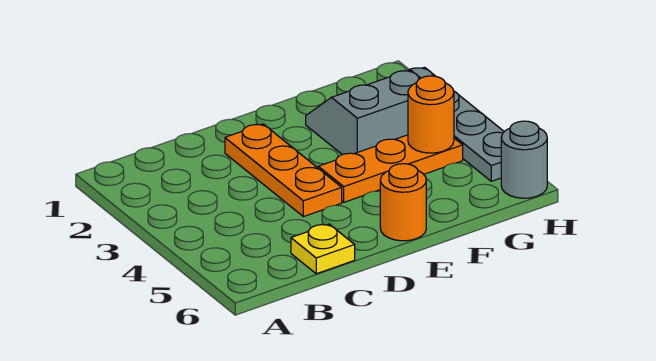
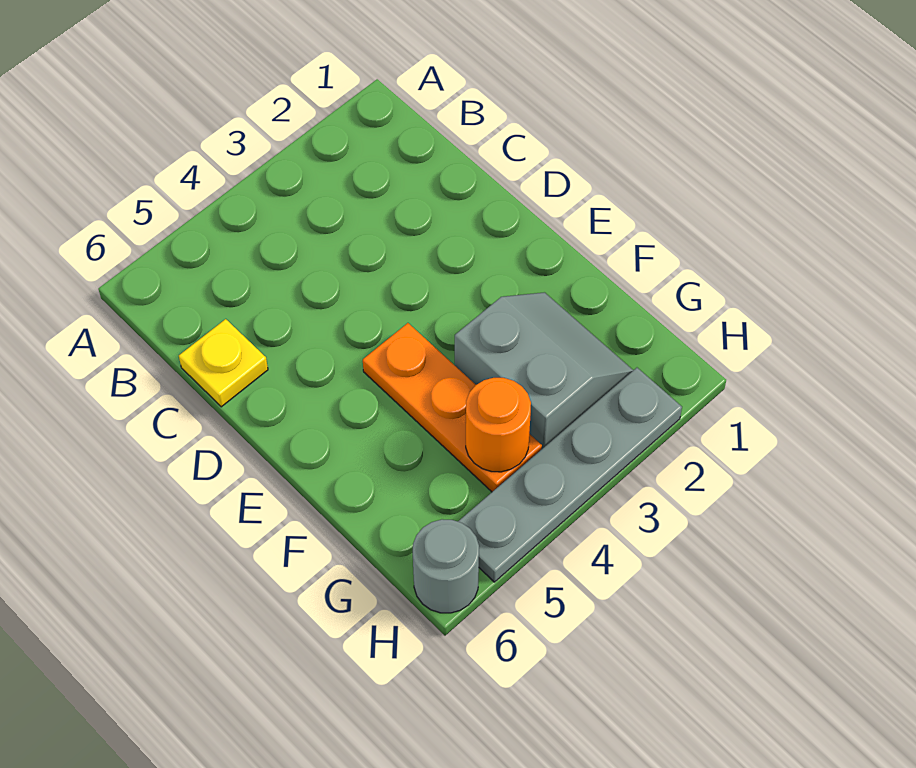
orange 1x3 plate [225,124,342,217] -> none
orange 1x1 round brick [380,164,426,241] -> none

